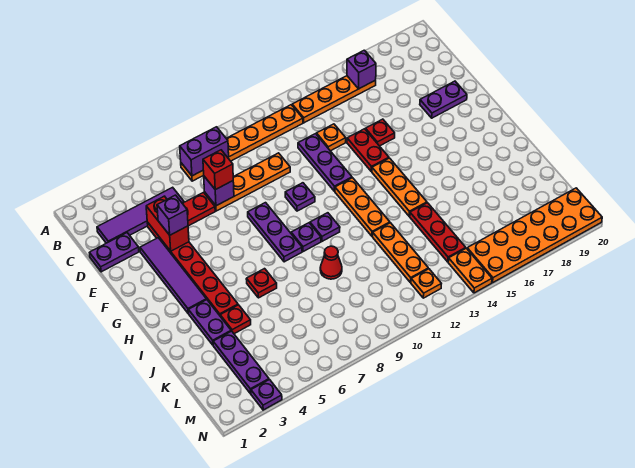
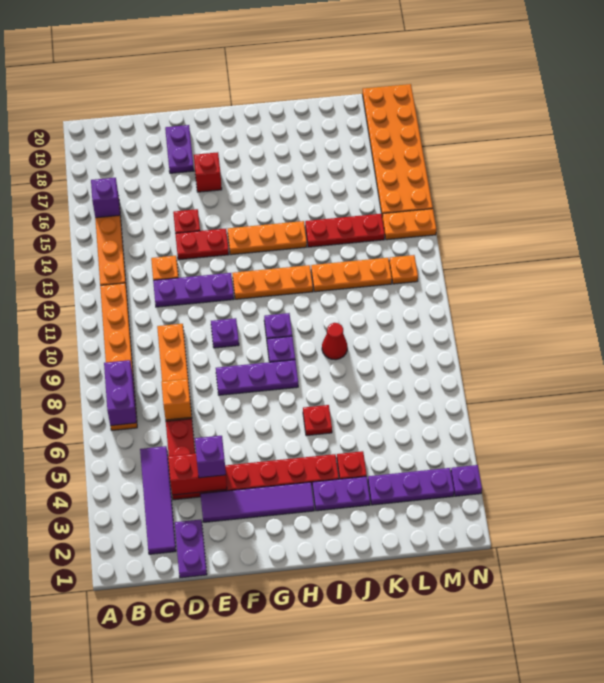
purple 1x1 brick [204,176,234,206] -> orange 1x1 brick [161,379,192,420]
red 1x1 brick [203,150,233,190] -> red 1x1 brick moved to [194,152,222,192]

